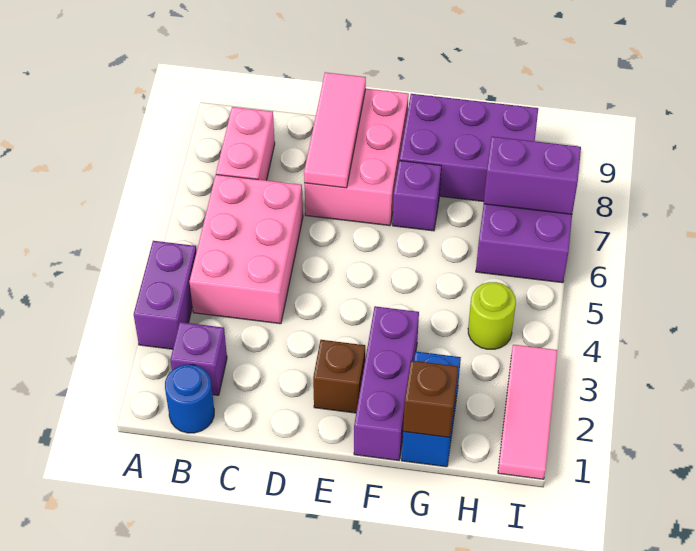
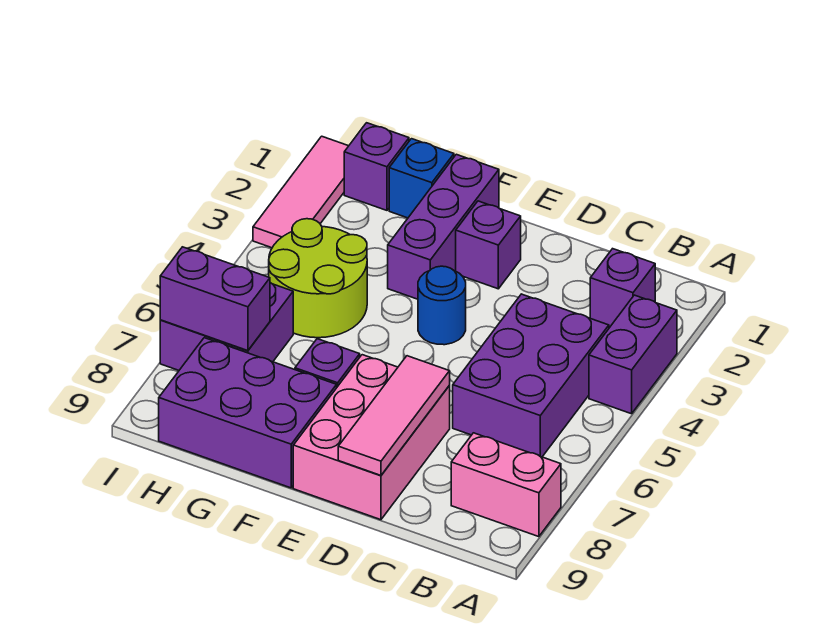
blue 1x1 round brick [165,365,214,433] -> blue 1x1 round brick moved to [418,266,466,345]
pink 2x3 brick [190,175,303,324] -> purple 2x3 brick [453,294,609,457]
pink 1x2 brick [216,107,275,180] -> pink 1x2 brick turned to [451,433,561,537]
brown 1x1 brick [313,340,365,413] -> purple 1x1 brick [456,201,521,289]
blue 1x2 brick [402,352,461,467] -> blue 1x1 brick [389,139,454,218]
brown 1x1 brick [403,360,458,438] -> none
none -> purple 1x1 brick [344,123,409,210]
lime 1x1 round brick [468,282,516,349] -> lime 2x2 round brick [269,219,367,338]

